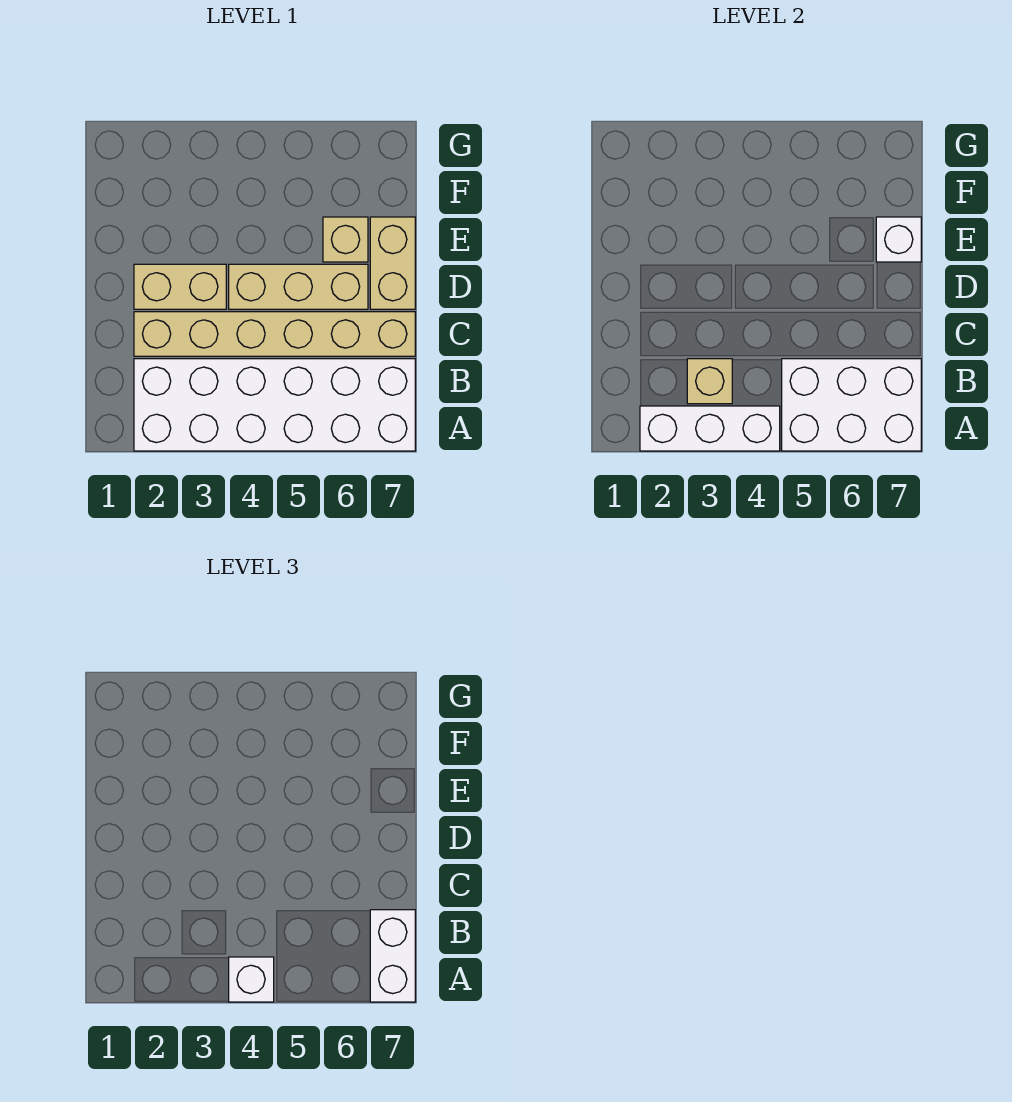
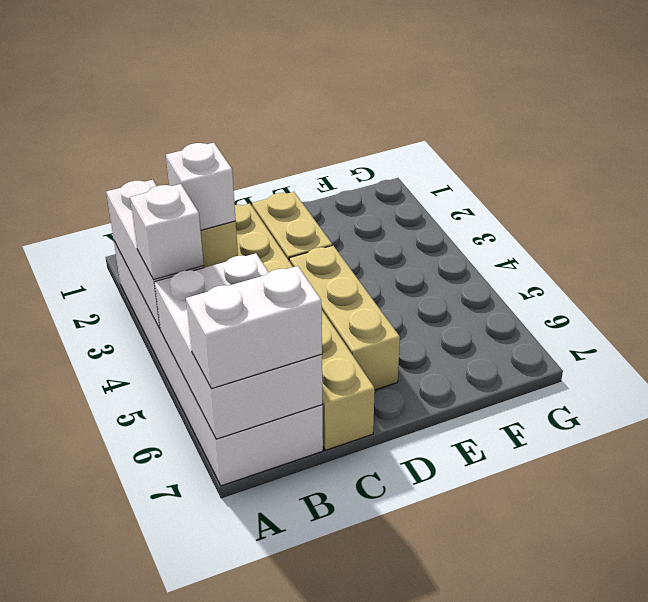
tan 1x2 brick [370,217,415,309] -> none
tan 1x1 brick [323,217,368,262] -> none
white 1x1 brick [876,217,921,262] -> white 1x1 brick moved to [166,143,236,230]

